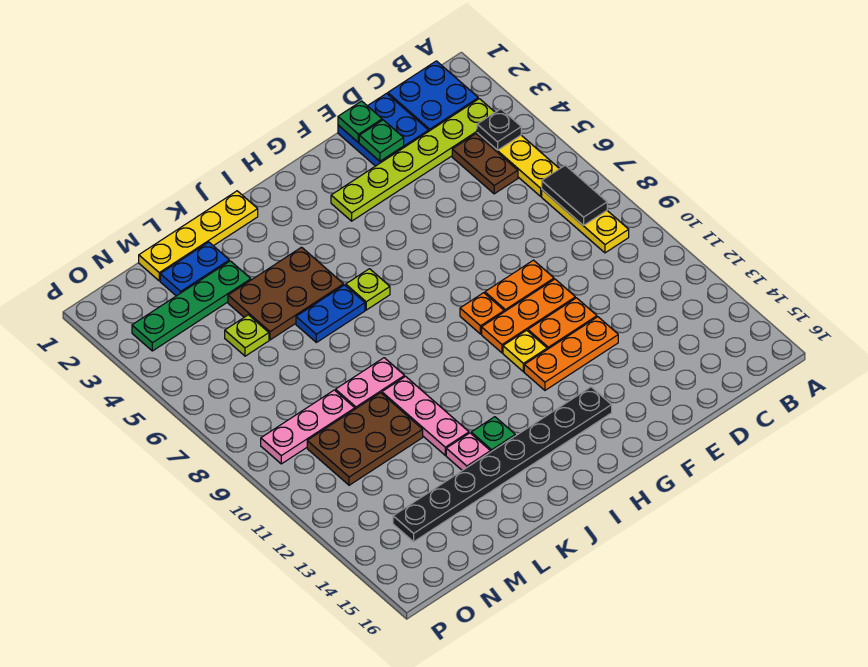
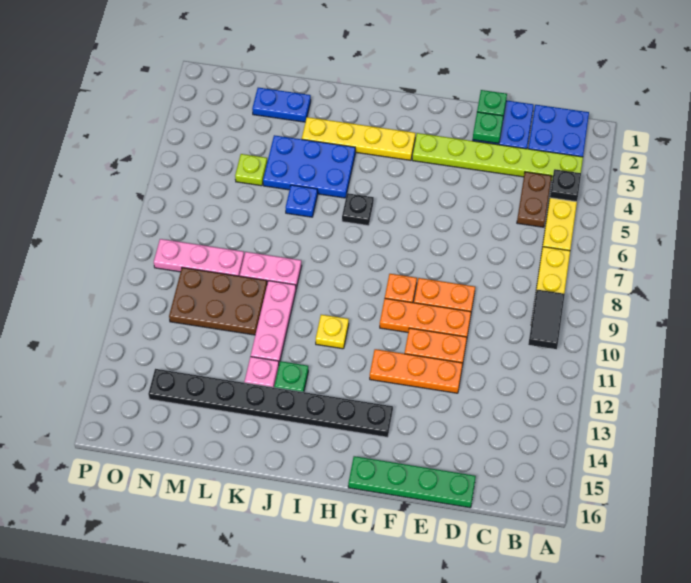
black 1x2 tile [542,165,607,225] -> black 1x2 tile moved to [528,290,565,349]
yellow 1x1 plate [503,330,547,372] -> yellow 1x1 plate moved to [316,315,349,349]
lime 1x1 plate [346,269,390,310] -> black 1x1 plate [342,193,374,226]
yellow 1x4 plate [139,191,258,281] -> yellow 1x4 plate moved to [302,117,415,160]
brown 2x3 plate [228,247,344,340] -> blue 2x3 plate [263,135,355,198]
blue 1x2 plate [296,285,365,342] -> blue 1x1 plate [286,185,318,217]
green 1x4 plate [132,261,251,351] -> green 1x4 plate moved to [348,456,476,508]

